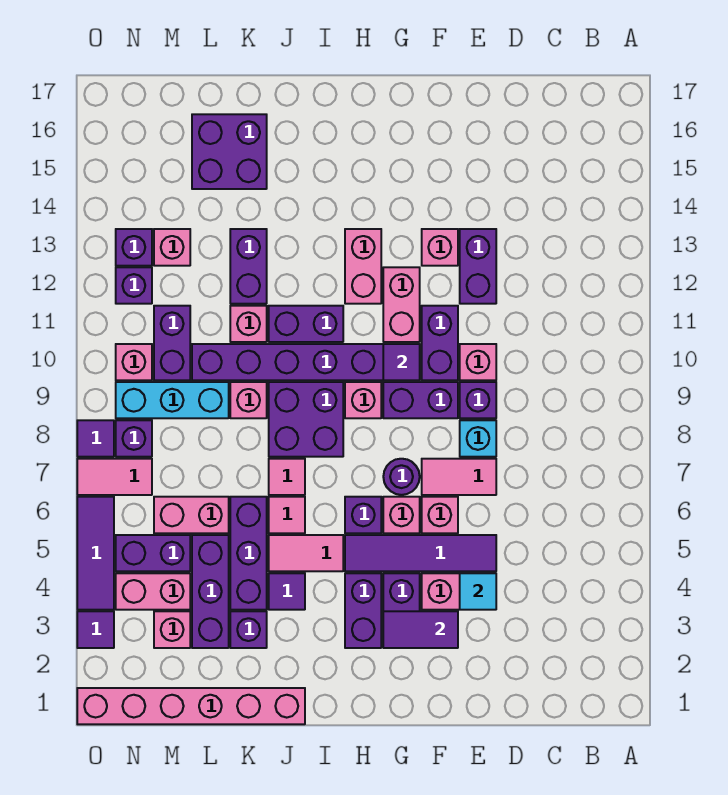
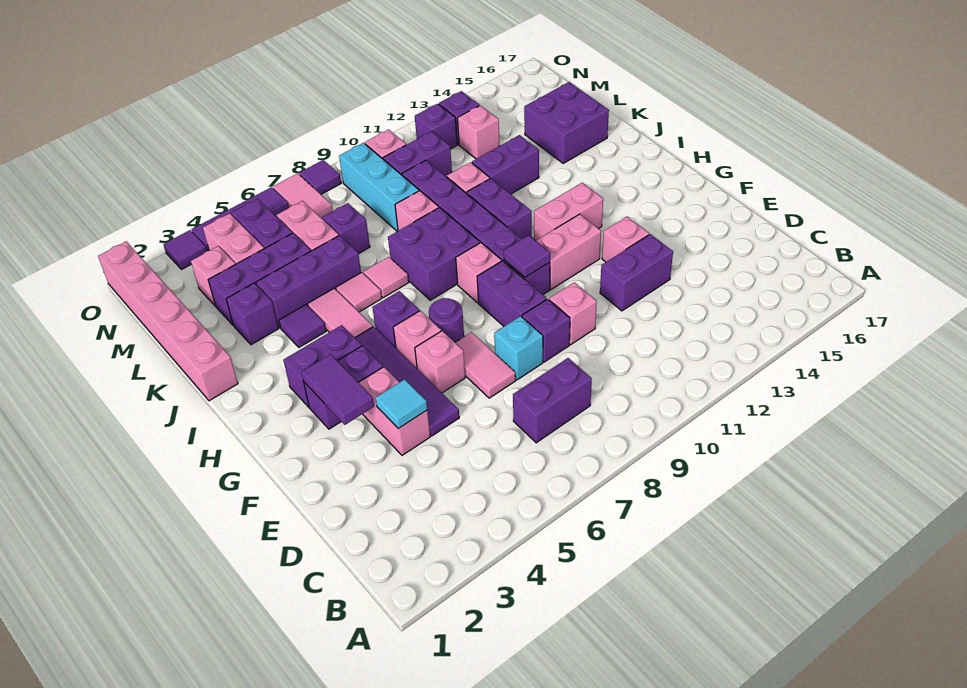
purple 1x2 brick [422,306,458,380] -> purple 1x2 brick moved to [513,358,592,443]
purple 1x1 brick [116,420,152,457] -> purple 1x1 brick moved to [322,203,370,254]

